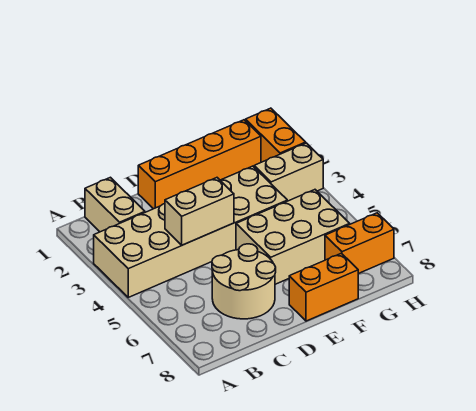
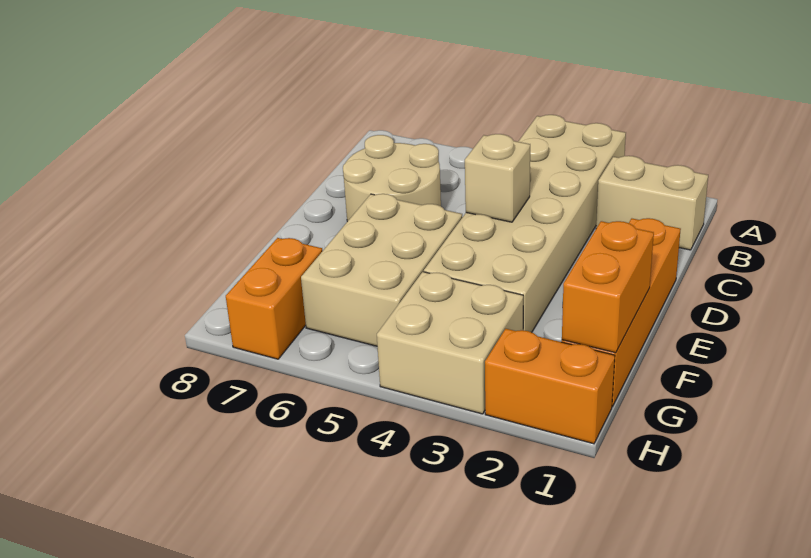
tan 1x2 brick [165,178,234,245] -> tan 1x1 brick [465,134,530,222]
orange 1x2 brick [289,253,358,321] -> orange 1x2 brick moved to [562,221,654,353]
tan 1x2 brick [254,143,323,201] -> tan 2x2 brick [377,272,523,414]

